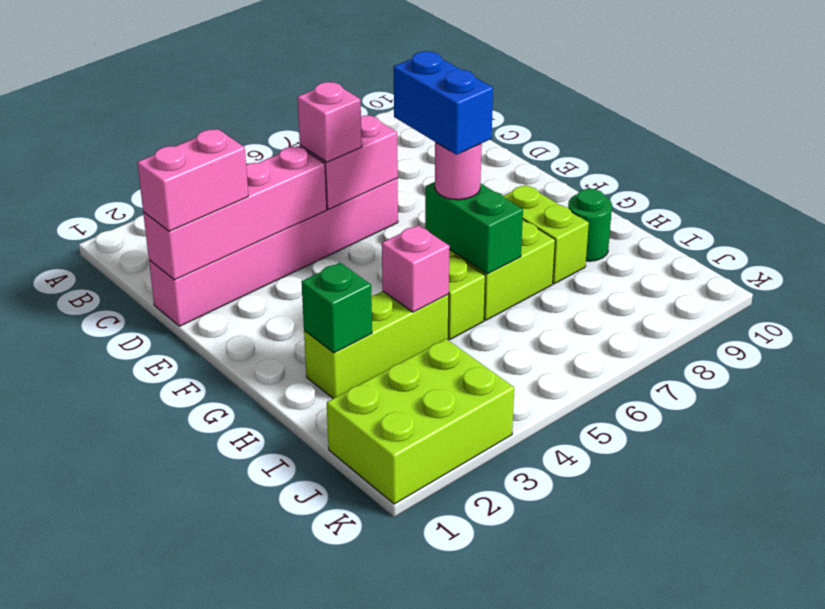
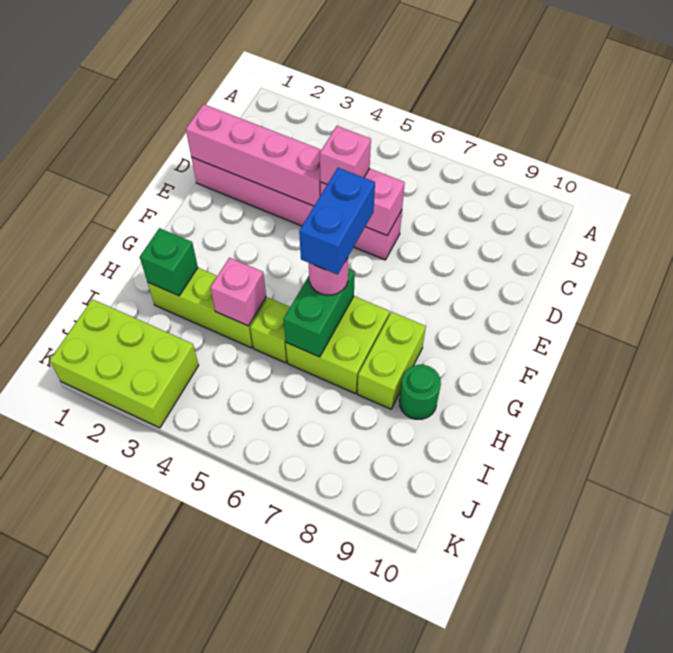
pink 1x2 brick [137,129,248,231] -> none

